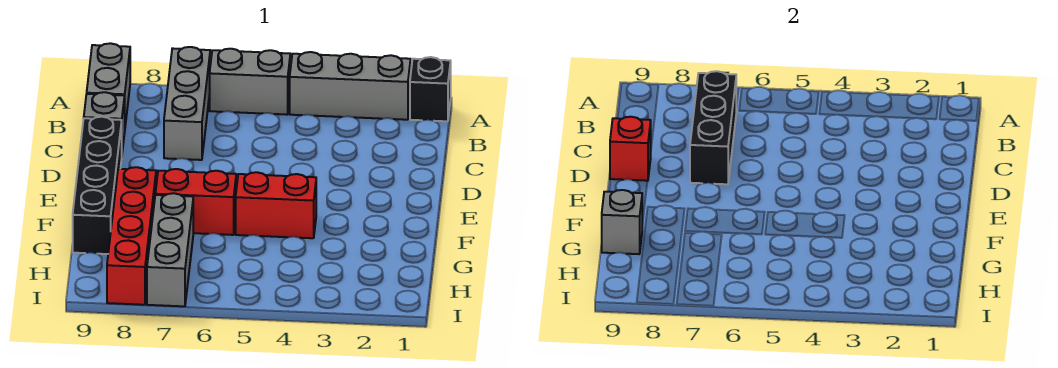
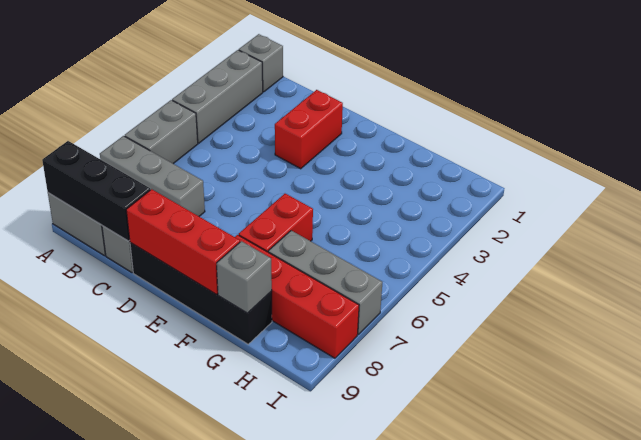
black 1x1 brick [410,57,451,121] -> grey 1x1 brick [239,34,283,92]
black 1x3 brick [690,71,736,184] -> black 1x3 brick moved to [42,141,150,241]
red 1x1 brick [610,117,651,181] -> red 1x3 brick [126,189,240,294]
red 1x2 brick [236,172,316,238] -> red 1x2 brick moved to [275,90,343,169]

